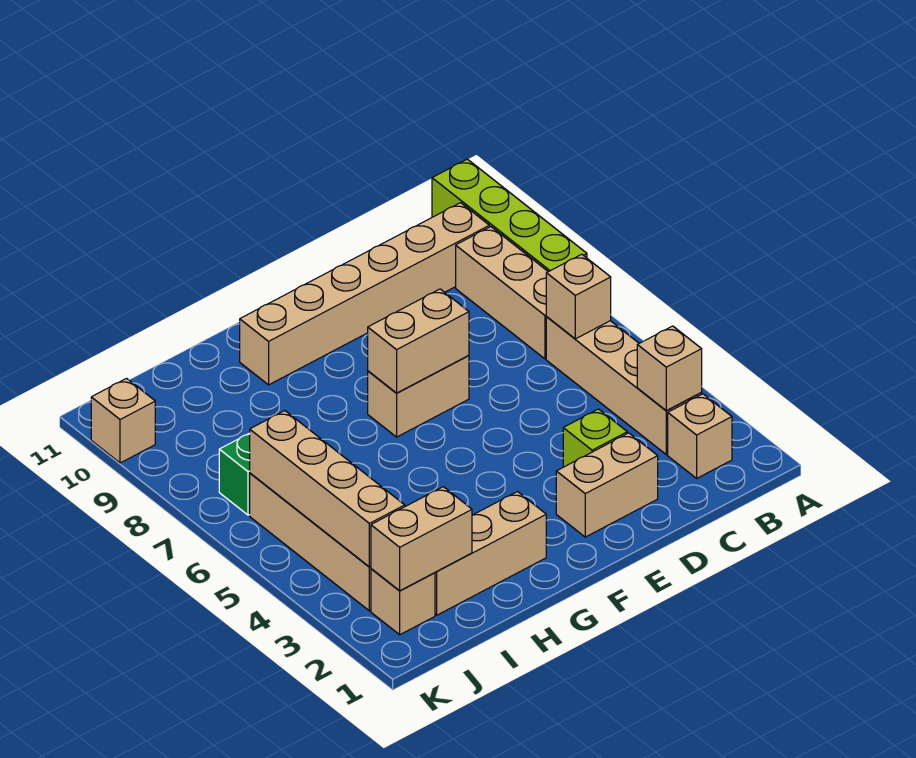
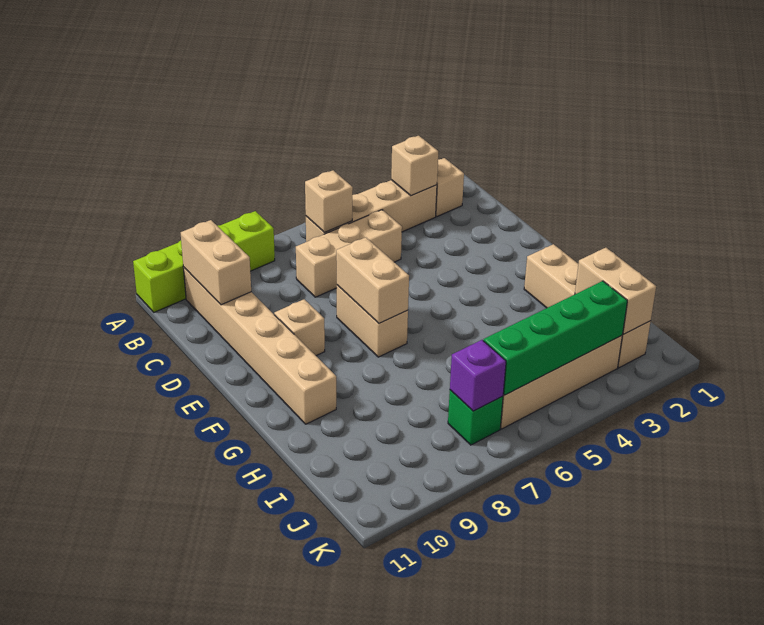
tan 1x3 brick [456,227,548,359] -> tan 1x3 brick moved to [296,210,402,297]
tan 1x2 brick [556,433,658,537] -> tan 1x2 brick moved to [181,220,251,305]
lime 1x1 brick [563,409,627,467] -> none
tan 1x4 brick [250,411,405,567] -> green 1x4 brick [483,281,627,395]
none -> purple 1x1 brick [450,340,506,411]
tan 1x1 brick [91,379,155,463] -> tan 1x1 brick moved to [274,299,325,356]

